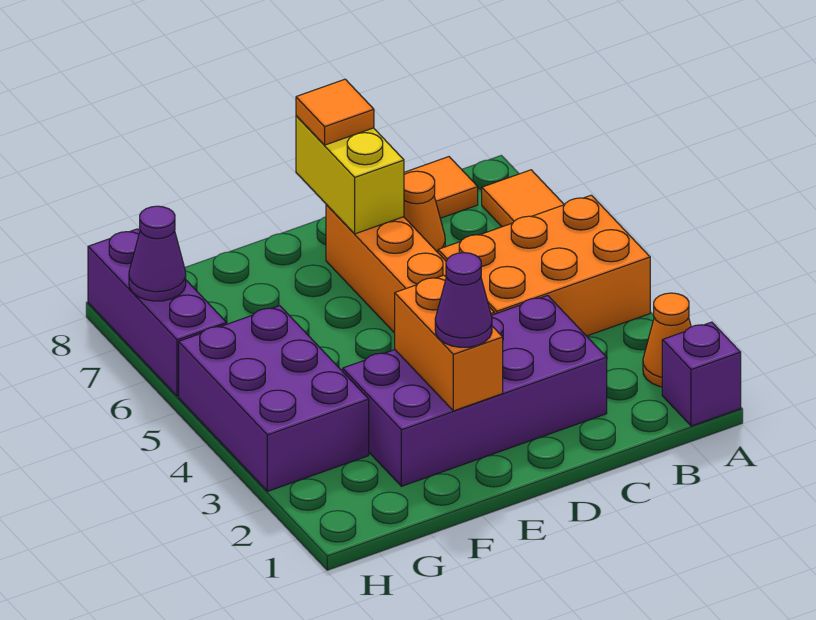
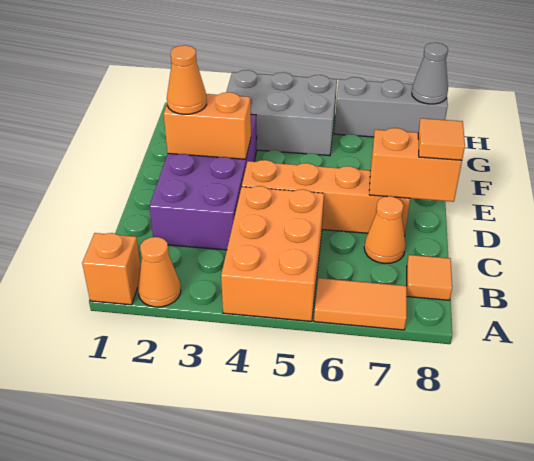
purple 1x1 brick [662,322,741,426] -> orange 1x1 brick [82,233,141,305]
yellow 1x2 brick [296,116,404,234] -> orange 1x2 brick [369,128,462,202]
purple 1x1 cone [435,253,492,347] -> orange 1x1 cone [167,45,207,114]
purple 2x3 brick [179,306,369,491] -> grey 2x3 brick [227,70,337,156]
purple 1x3 brick [88,229,227,396] -> grey 1x3 brick [334,77,448,137]
purple 1x1 cone [129,206,186,301] -> none
none -> grey 1x1 cone [412,43,448,104]

